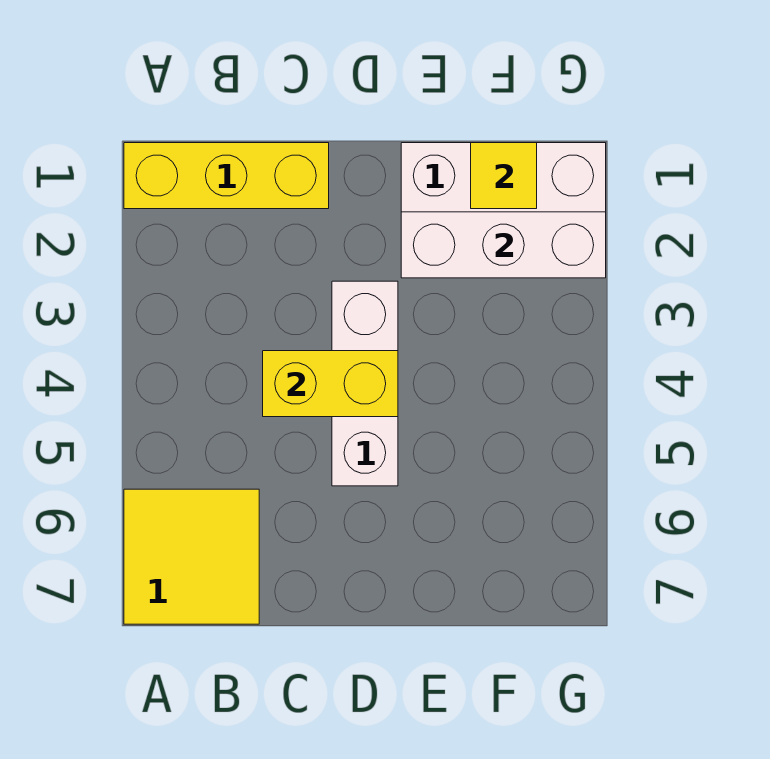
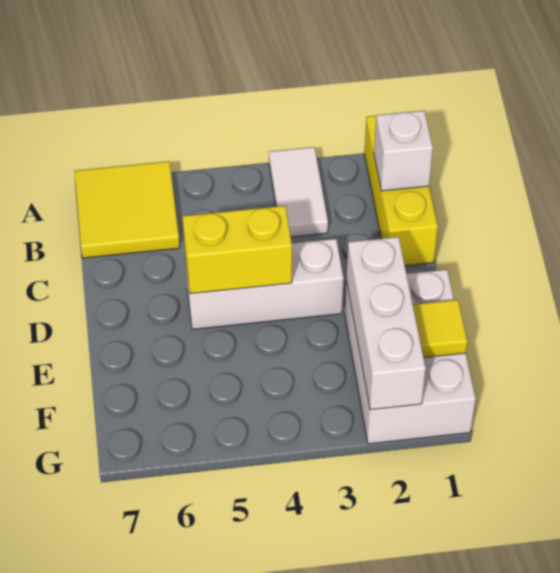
none -> white 1x2 tile [269,147,328,237]
none -> white 1x1 brick [374,111,433,191]
yellow 1x2 brick [263,351,398,417] -> yellow 1x2 brick turned to [182,206,292,294]

